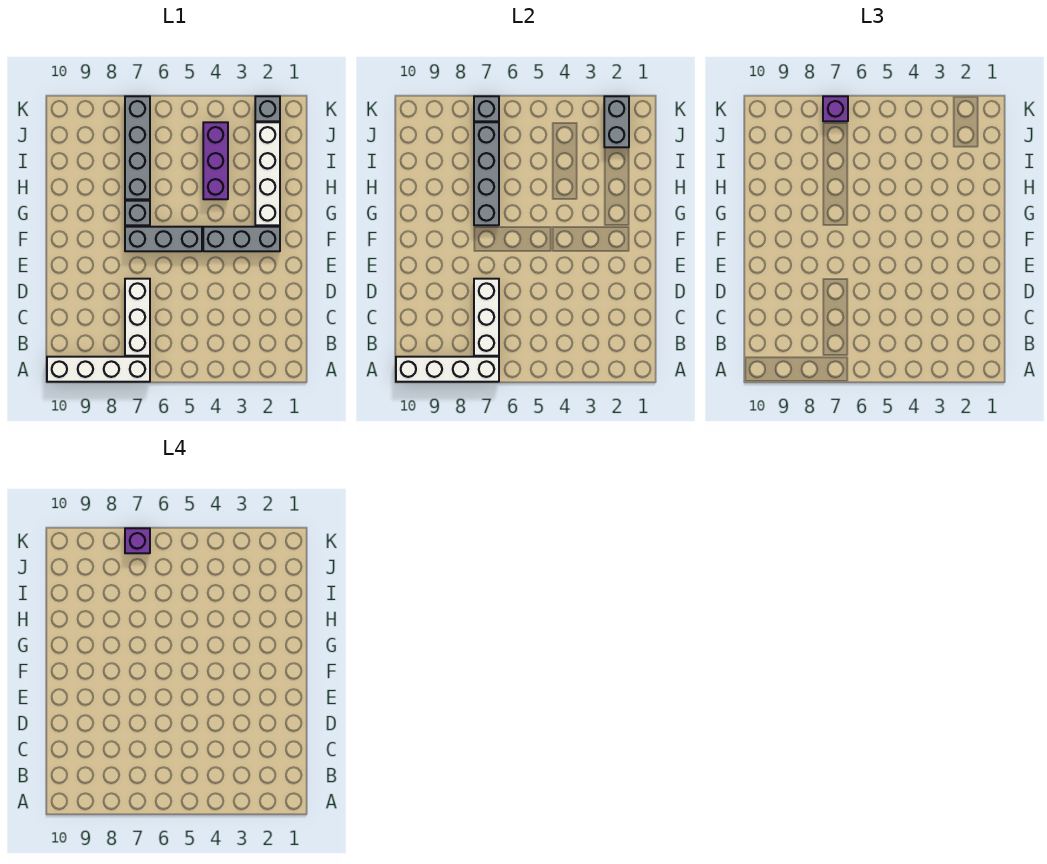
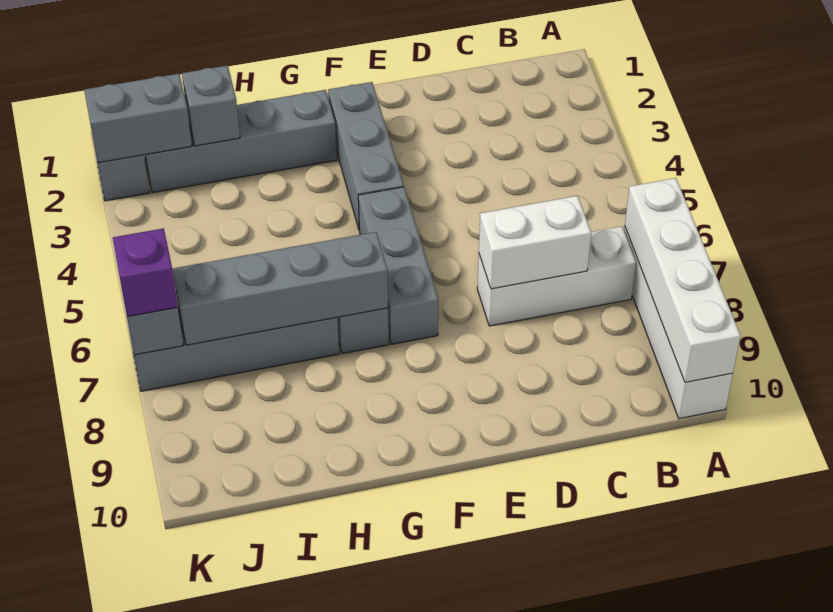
white 1x3 brick [474,279,499,356] -> white 1x2 brick [479,196,591,289]
white 1x4 brick [255,122,280,225] -> grey 1x4 brick [144,90,337,193]
purple 1x3 brick [203,122,228,199] -> none
none -> grey 1x1 brick [182,65,240,146]
purple 1x1 brick [125,528,150,553] -> none

